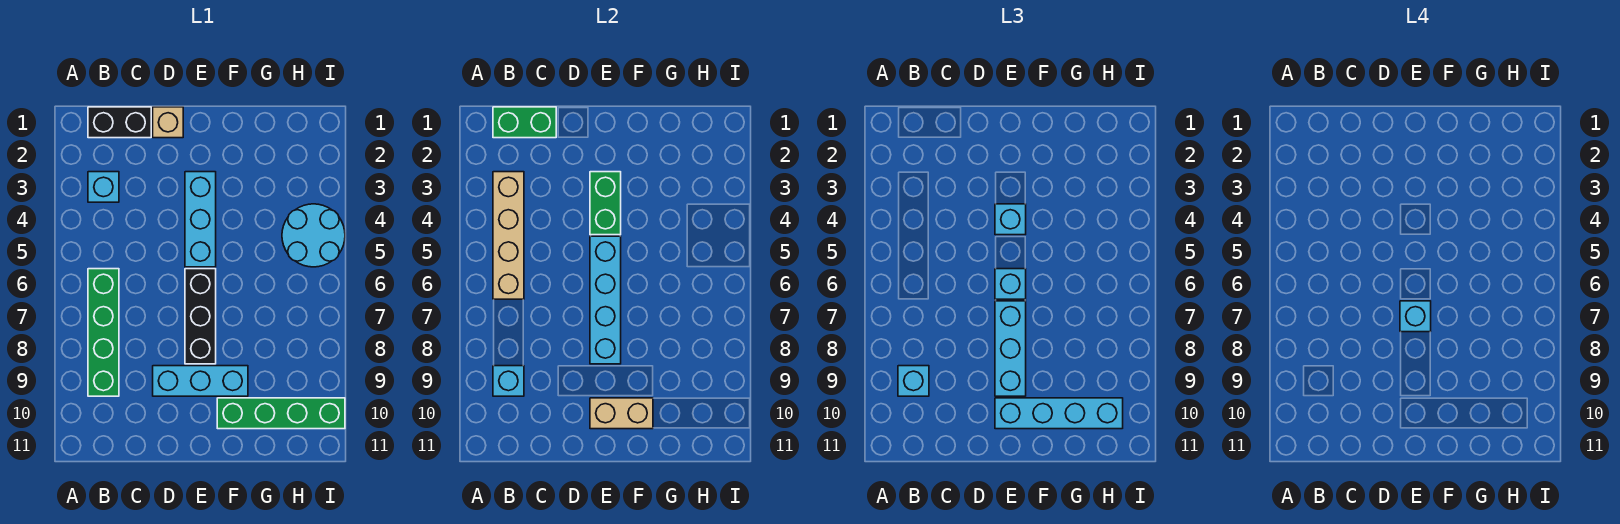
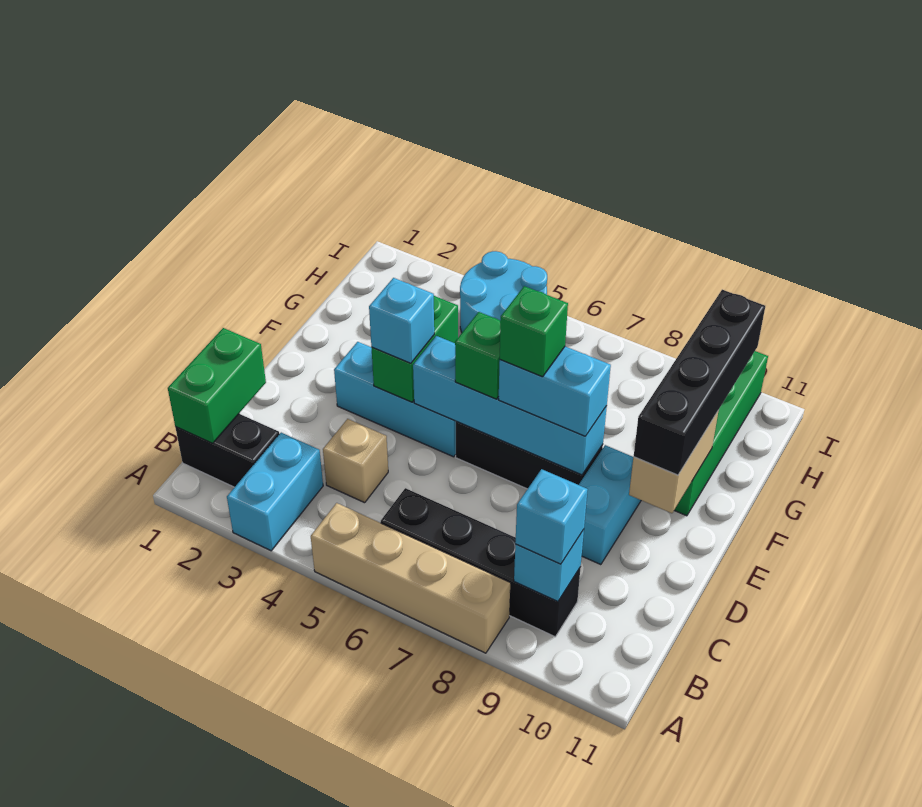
black 1x2 brick [88,107,151,138] -> black 1x2 brick turned to [175,414,279,487]
cyan 1x1 brick [88,172,119,202] -> cyan 1x2 brick [227,433,323,551]
tan 1x4 brick [493,172,524,299] -> tan 1x4 brick moved to [311,503,511,653]
green 1x4 brick [88,269,119,396] -> black 1x4 brick [381,488,581,637]
tan 1x1 brick [153,107,183,138] -> tan 1x1 brick moved to [323,419,388,503]
cyan 1x3 brick [153,366,248,396] -> cyan 1x2 brick [579,445,641,565]
green 1x2 brick [590,172,621,235] -> green 1x2 brick turned to [371,296,458,402]
cyan 1x1 brick [995,269,1026,299] -> green 1x1 brick [455,312,500,399]
cyan 1x3 brick [995,301,1026,396] -> cyan 1x2 brick [499,347,611,436]
cyan 1x1 brick [1400,301,1431,332] -> green 1x1 brick [500,286,568,377]
cyan 1x4 brick [995,398,1123,429] -> black 1x4 brick [634,290,765,475]

